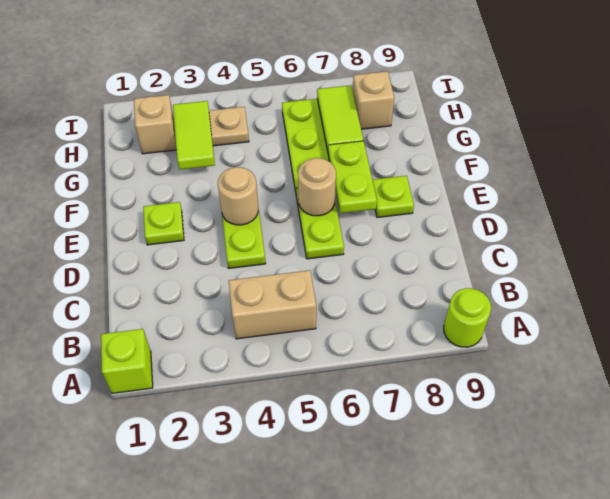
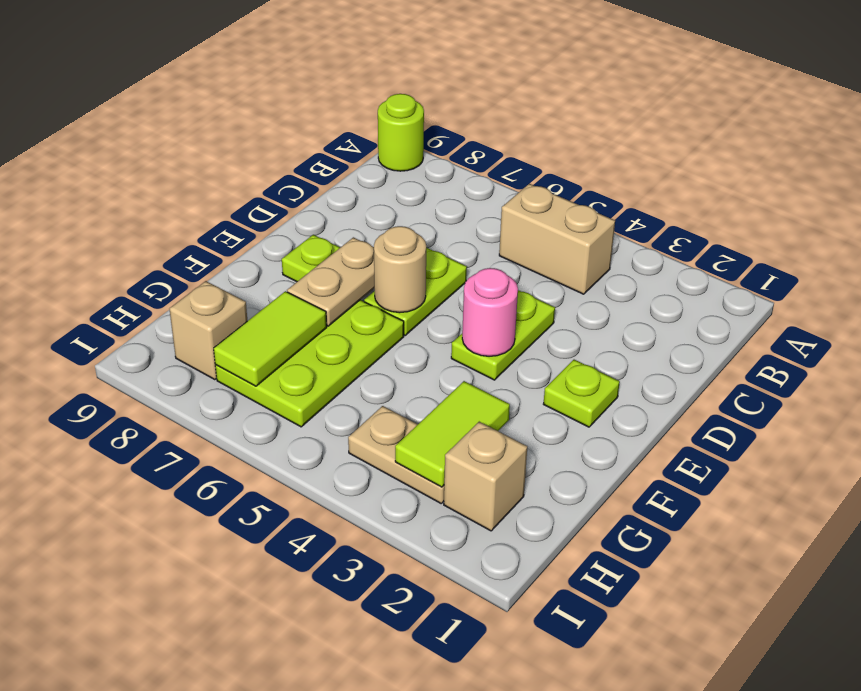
lime 1x1 brick [101,329,153,393] -> none
tan 1x1 round brick [218,167,258,225] -> pink 1x1 round brick [462,268,518,356]
lime 1x2 plate [328,141,377,213] -> tan 1x2 plate [287,237,374,326]

